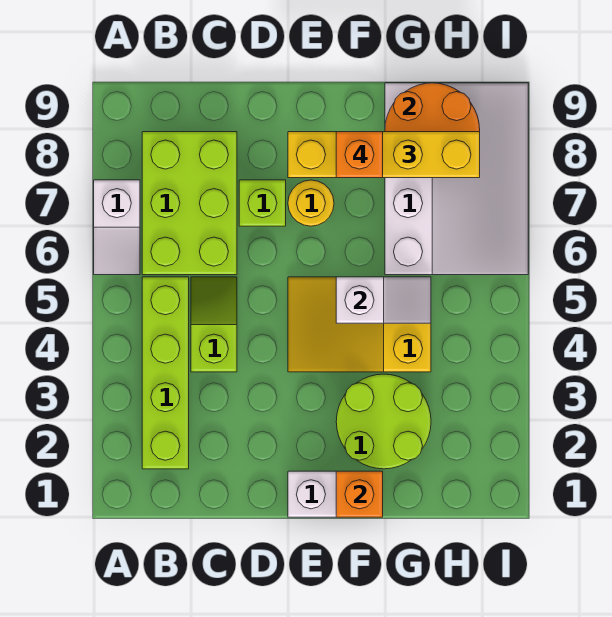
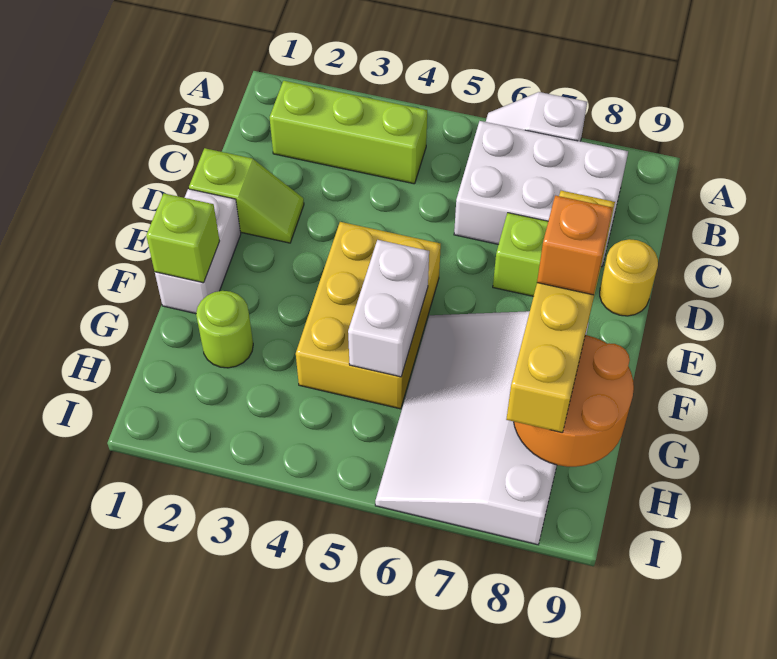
lime 1x4 brick [142,277,189,469] -> lime 1x3 brick [270,81,427,184]
lime 2x3 brick [142,132,237,275] -> white 2x3 brick [454,121,628,267]
lime 1x2 slope [191,277,237,372] -> lime 1x2 slope moved to [189,148,304,243]
yellow 2x3 slope [288,277,431,372] -> yellow 2x3 brick [296,222,441,409]
yellow 1x1 round brick [288,180,334,226] -> yellow 1x1 round brick moved to [600,239,658,316]
orange 1x1 brick [336,471,383,517] -> lime 1x1 brick [146,193,220,283]
lime 2x2 round brick [336,374,431,469] -> lime 1x1 round brick [196,291,253,368]
white 1x2 slope [336,277,431,323] -> white 1x2 brick [348,240,429,377]
white 3x4 slope [385,83,528,275] -> white 3x4 slope turned to [375,311,589,545]

